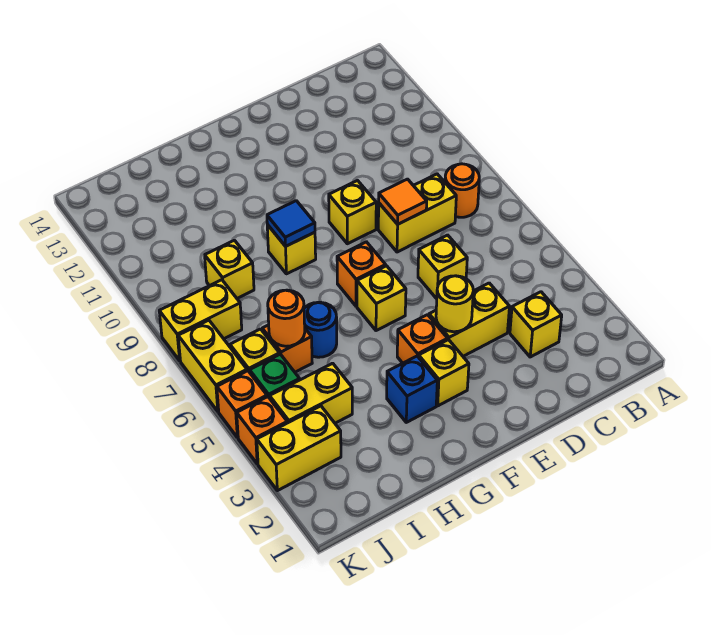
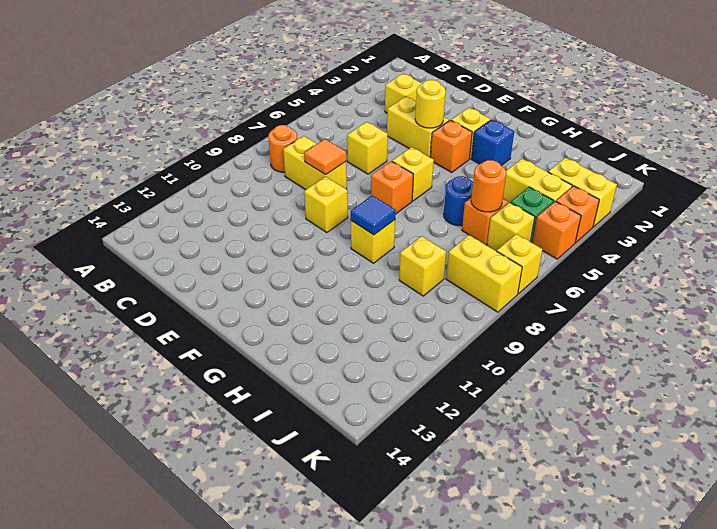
yellow 1x2 brick [178,320,247,411] -> yellow 1x1 brick [497,234,543,294]

